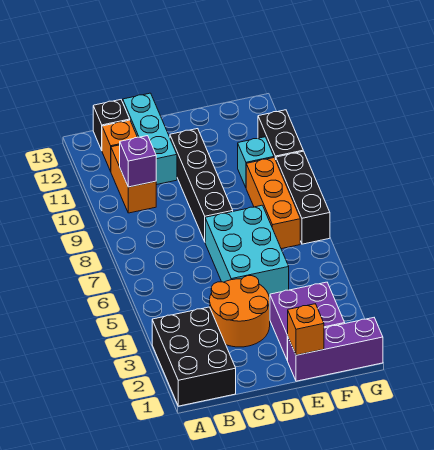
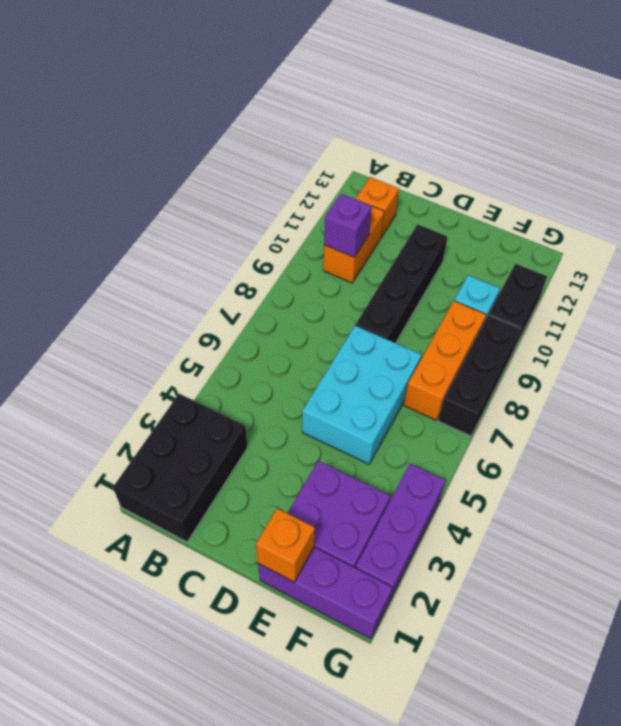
black 1x1 brick [93,100,130,150] -> none
orange 2x2 round brick [210,276,270,347] -> none
cyan 1x3 brick [123,93,177,185] -> none
none -> purple 1x3 brick [356,463,446,601]

